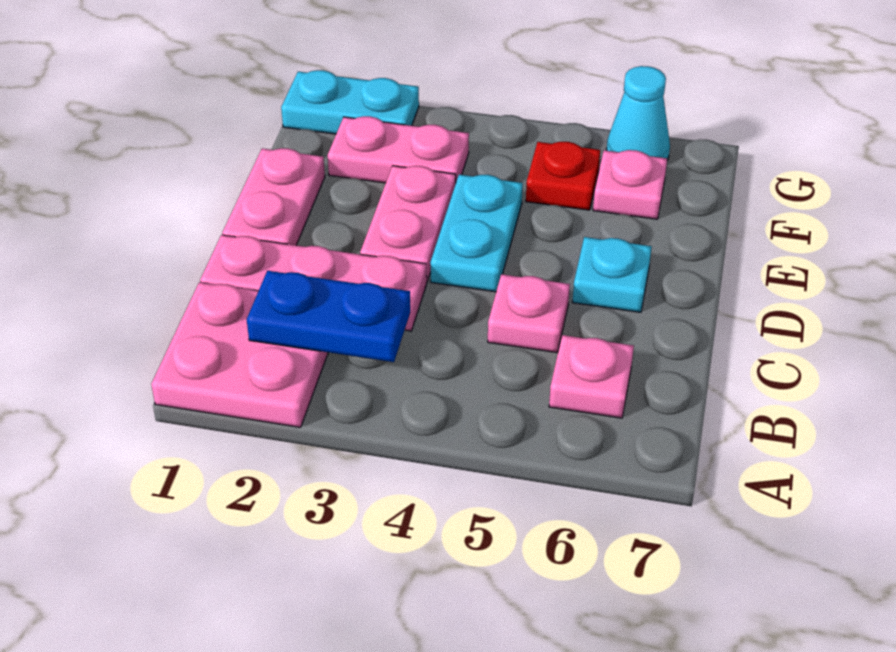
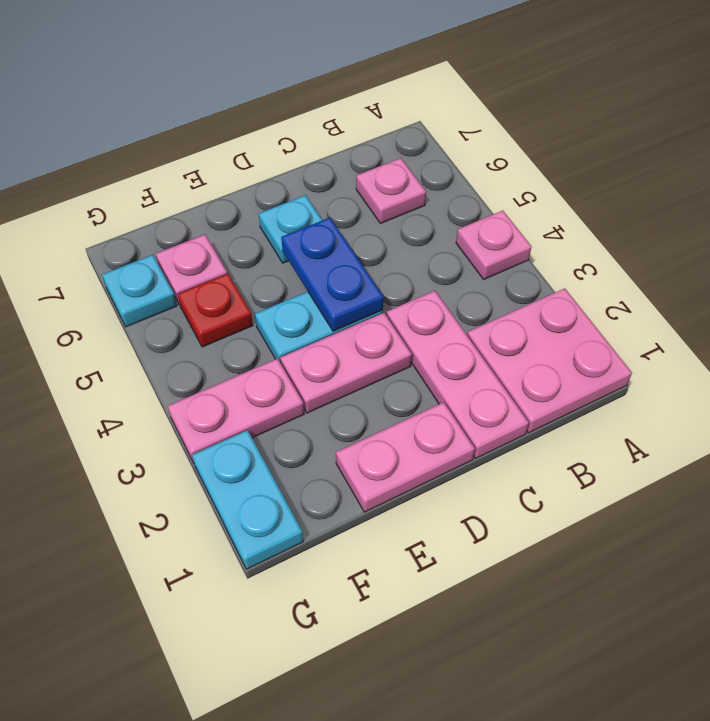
blue 1x2 plate [247,271,410,362] -> blue 1x2 plate moved to [281,218,383,331]
pink 1x1 plate [488,274,570,353] -> pink 1x1 plate moved to [456,211,531,279]
pink 1x2 plate [328,116,469,183] -> pink 1x2 plate turned to [168,359,304,463]
cyan 1x1 cone [607,66,670,160] -> cyan 1x1 plate [102,255,177,327]

